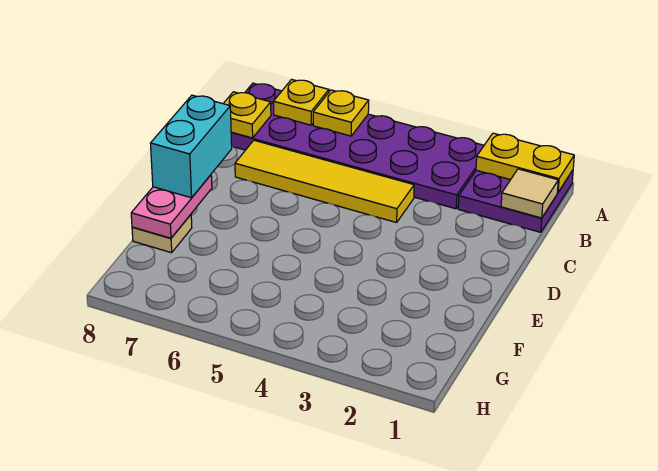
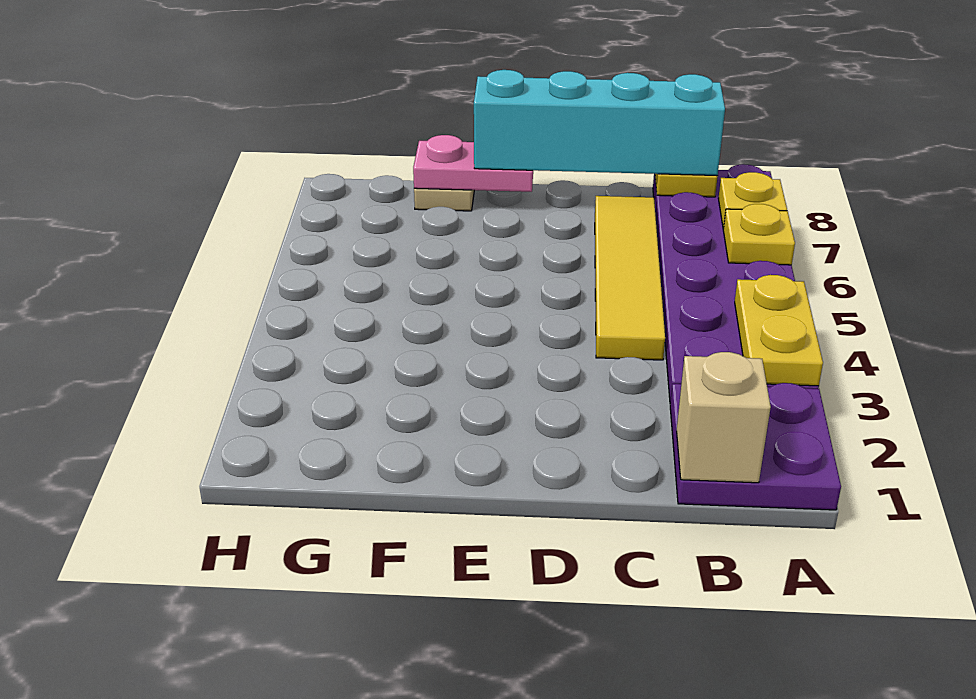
yellow 1x2 plate [476,133,574,192] -> yellow 1x2 plate moved to [735,275,823,386]
tan 1x1 tile [501,169,558,218] -> tan 1x1 brick [677,352,771,483]
cyan 1x2 brick [150,95,232,198] -> cyan 1x4 brick [474,70,725,176]

